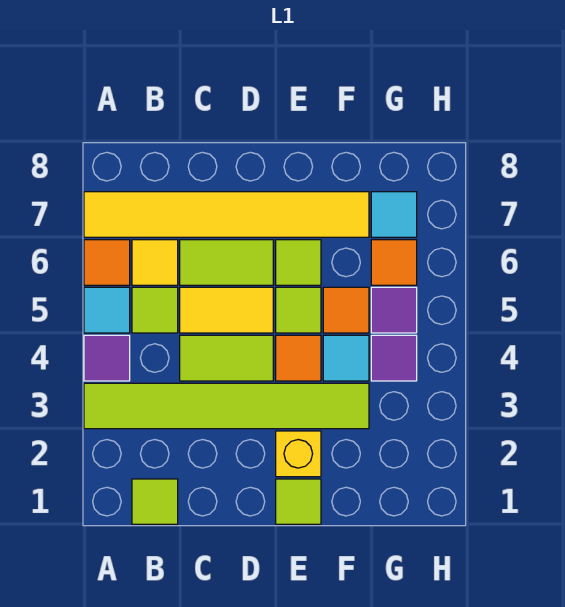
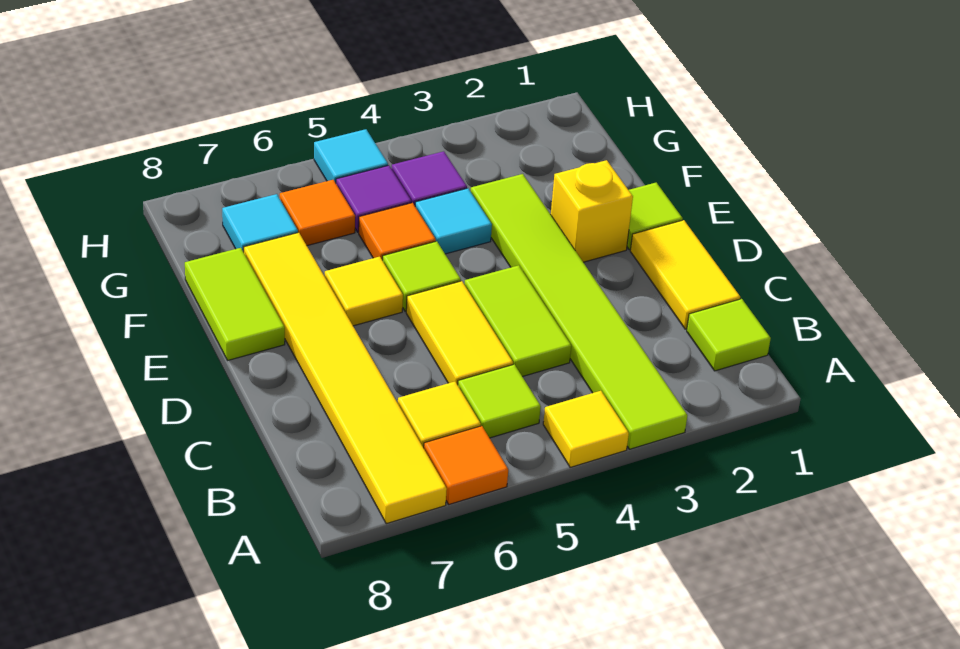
purple 1x1 tile [84,335,130,381] -> yellow 1x1 tile [543,391,629,467]
cyan 1x1 tile [84,287,130,333] -> cyan 1x1 tile moved to [314,129,388,183]
none -> yellow 1x2 tile [630,220,740,329]
lime 1x2 tile [180,240,273,285] -> lime 1x2 tile moved to [185,248,285,360]
orange 1x1 tile [276,335,321,381] -> none
lime 1x1 tile [276,240,321,285] -> yellow 1x1 tile [325,257,403,326]

